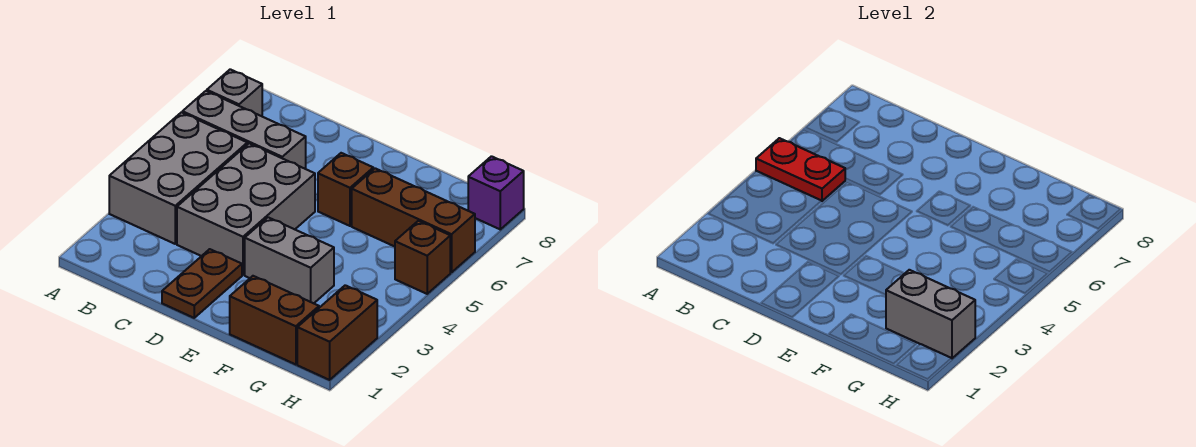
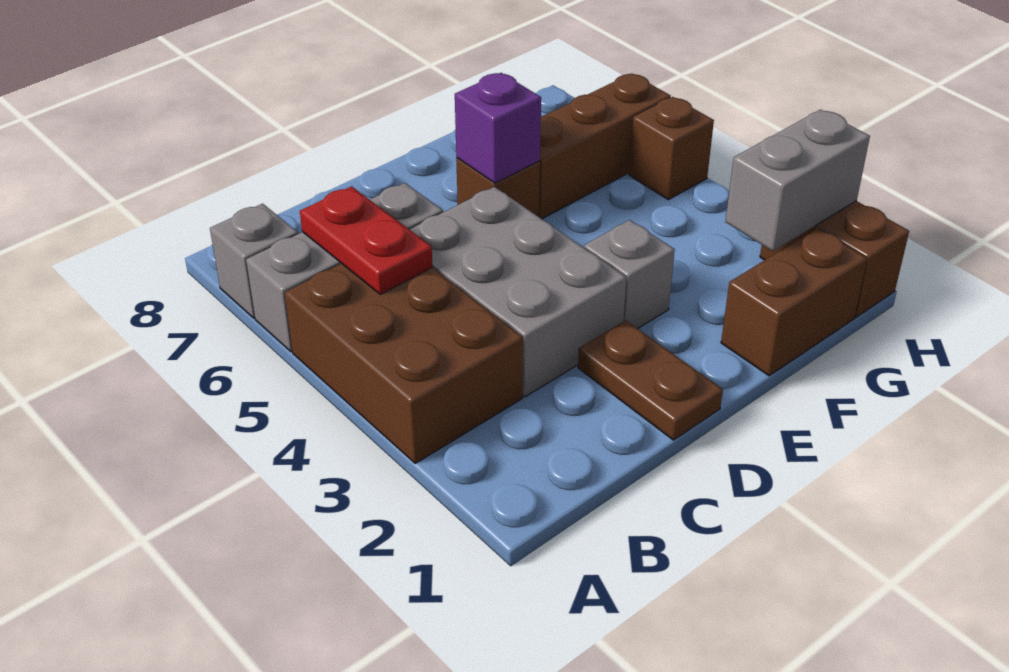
grey 2x3 brick [109,112,247,244] -> brown 2x3 brick [285,264,523,464]
red 1x2 plate [756,138,845,201] -> red 1x2 plate turned to [300,186,433,295]
grey 1x2 brick [245,217,334,303] -> grey 1x1 brick [584,220,675,329]
purple 1x1 brick [468,156,524,229] -> purple 1x1 brick moved to [455,73,541,183]

